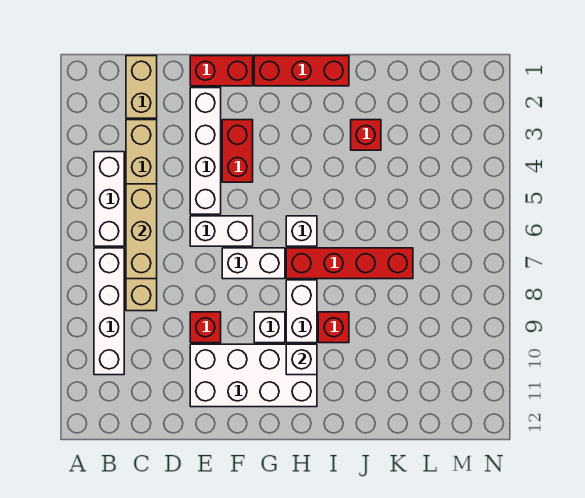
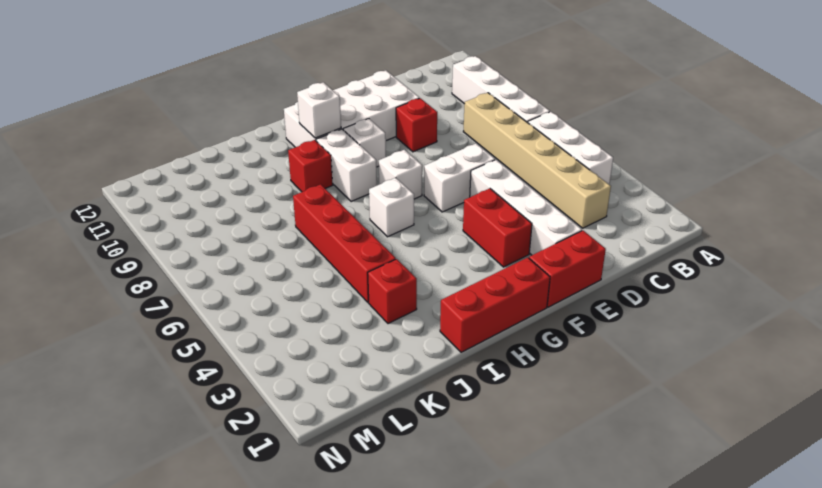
tan 1x2 brick [126,56,157,118] -> none
tan 1x3 brick [126,184,157,279] -> none
white 1x2 brick [222,248,285,279] -> white 1x1 brick [378,150,422,199]
red 1x4 brick [286,248,413,279] -> red 1x4 brick turned to [293,184,396,302]

